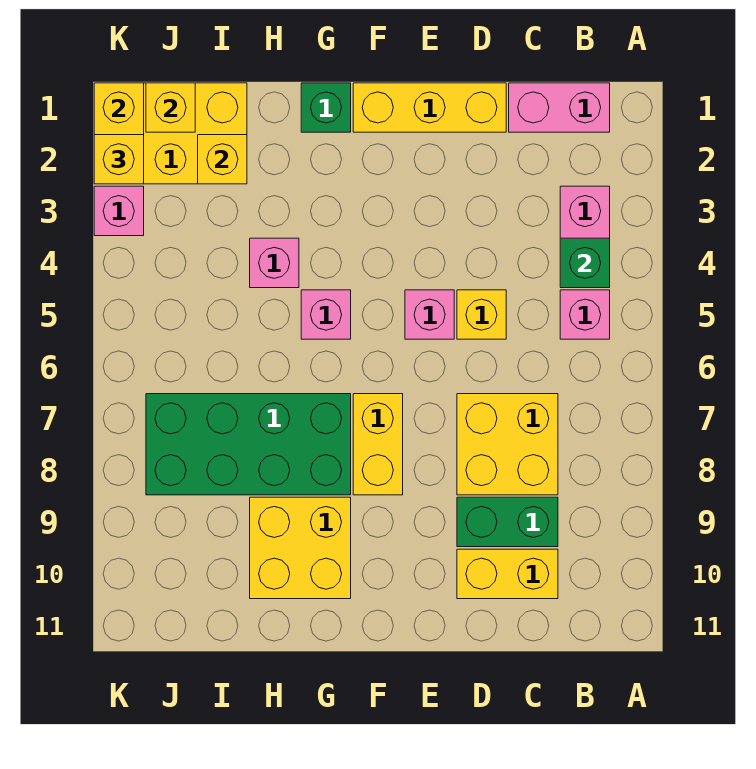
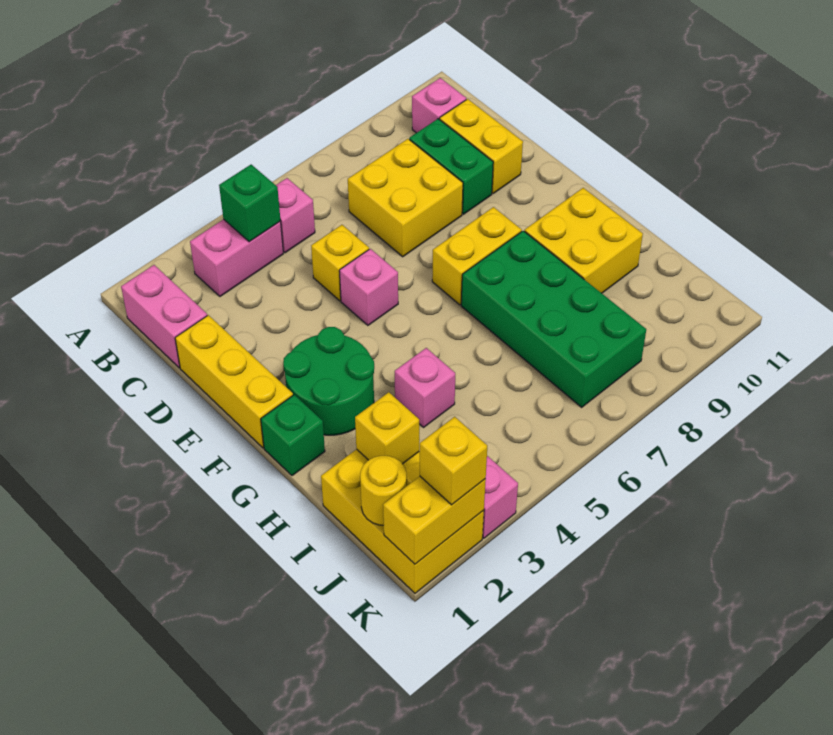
none -> green 2x2 round brick [283,327,374,435]
pink 1x1 brick [301,290,351,339] -> pink 1x1 brick moved to [412,78,466,133]
yellow 1x1 brick [146,83,195,132] -> yellow 1x1 round brick [360,456,407,525]

